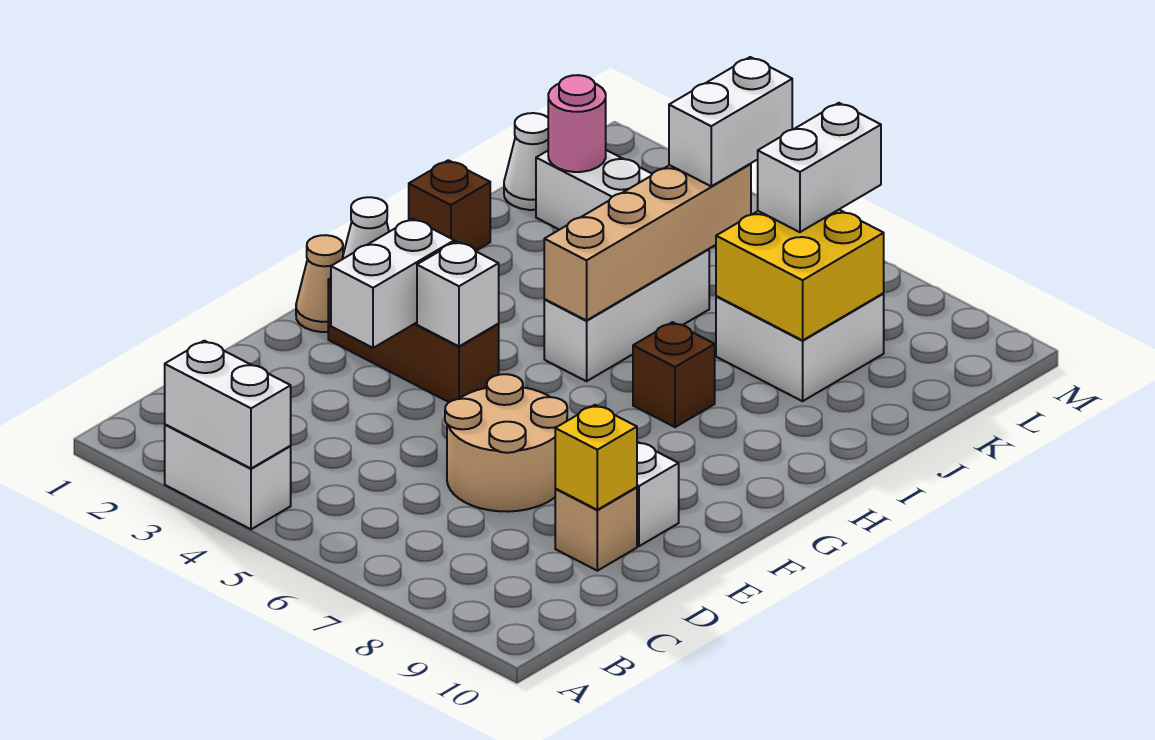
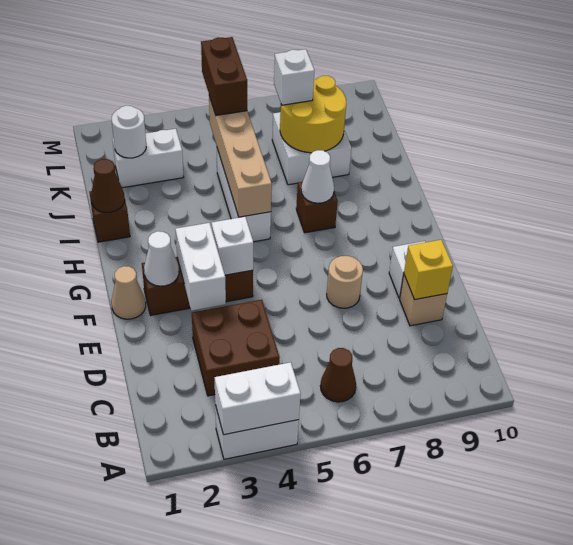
none -> brown 1x1 cone [320,348,356,402]
none -> brown 2x2 brick [192,300,280,396]
tan 2x2 round brick [445,374,567,512] -> tan 1x1 round brick [327,256,363,308]
none -> brown 1x1 cone [91,159,125,213]
yellow 2x2 brick [716,210,884,340] -> yellow 2x2 round brick [280,76,346,153]
white 1x1 cone [504,113,548,210] -> white 1x1 cone moved to [301,150,334,203]
pink 1x1 round brick [548,75,606,172] -> white 1x1 round brick [112,106,146,158]
white 1x2 brick [669,57,792,186] -> brown 1x2 brick [201,37,247,115]
white 1x2 brick [758,103,881,232] -> white 1x1 brick [274,49,314,105]

